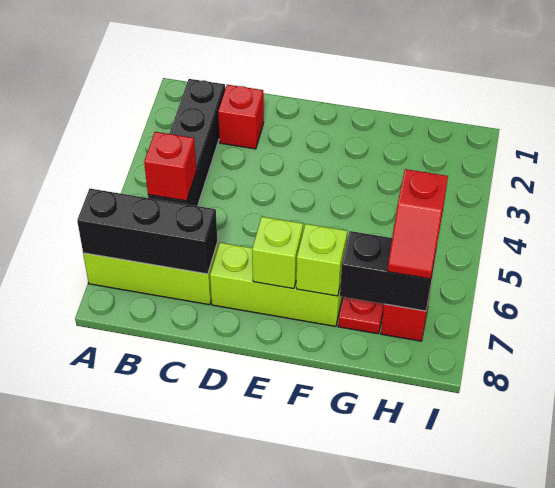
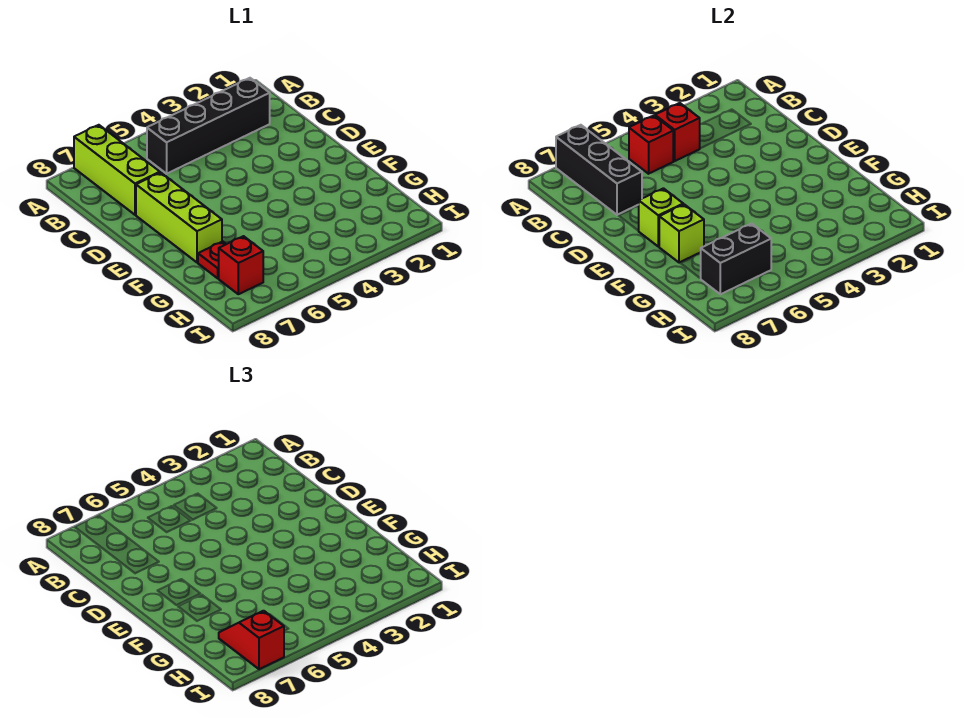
red 1x1 brick [218,85,264,149] -> red 1x1 brick moved to [655,103,700,161]
black 1x2 brick [340,231,436,311] -> black 1x2 brick turned to [701,224,771,294]
red 1x2 slope [387,169,448,279] -> red 1x2 slope turned to [219,611,284,669]

